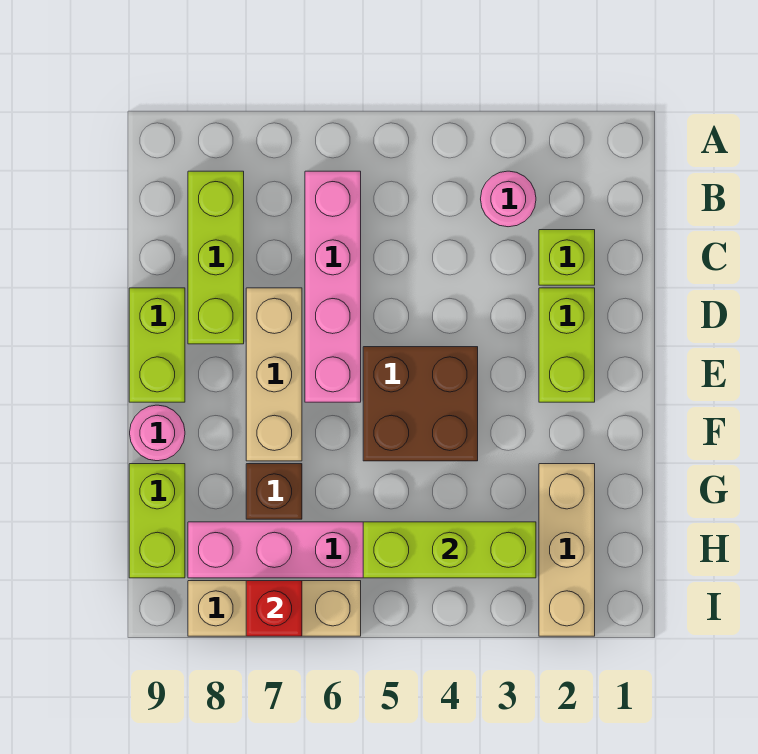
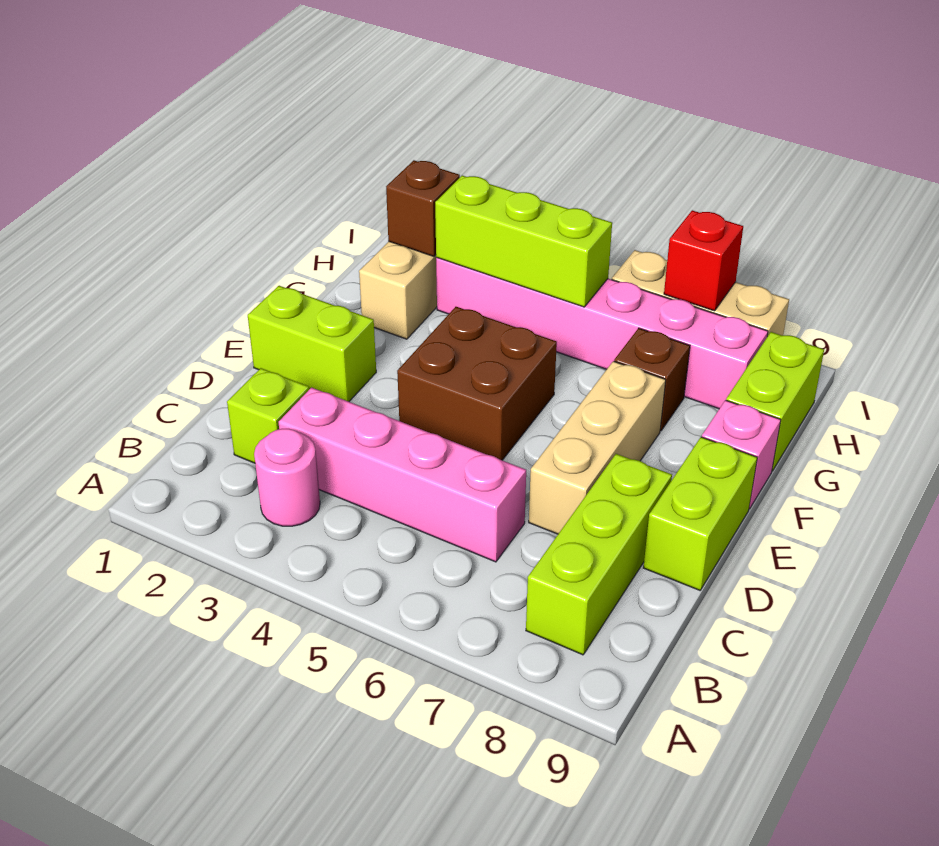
pink 1x4 brick [305,171,361,402] -> pink 1x4 brick turned to [279,388,526,562]
lime 1x2 brick [539,288,595,402] -> lime 1x2 brick turned to [248,286,376,402]
pink 1x1 round brick [130,405,185,461] -> pink 1x1 brick [702,400,781,509]
none -> brown 1x1 brick [386,160,460,256]

